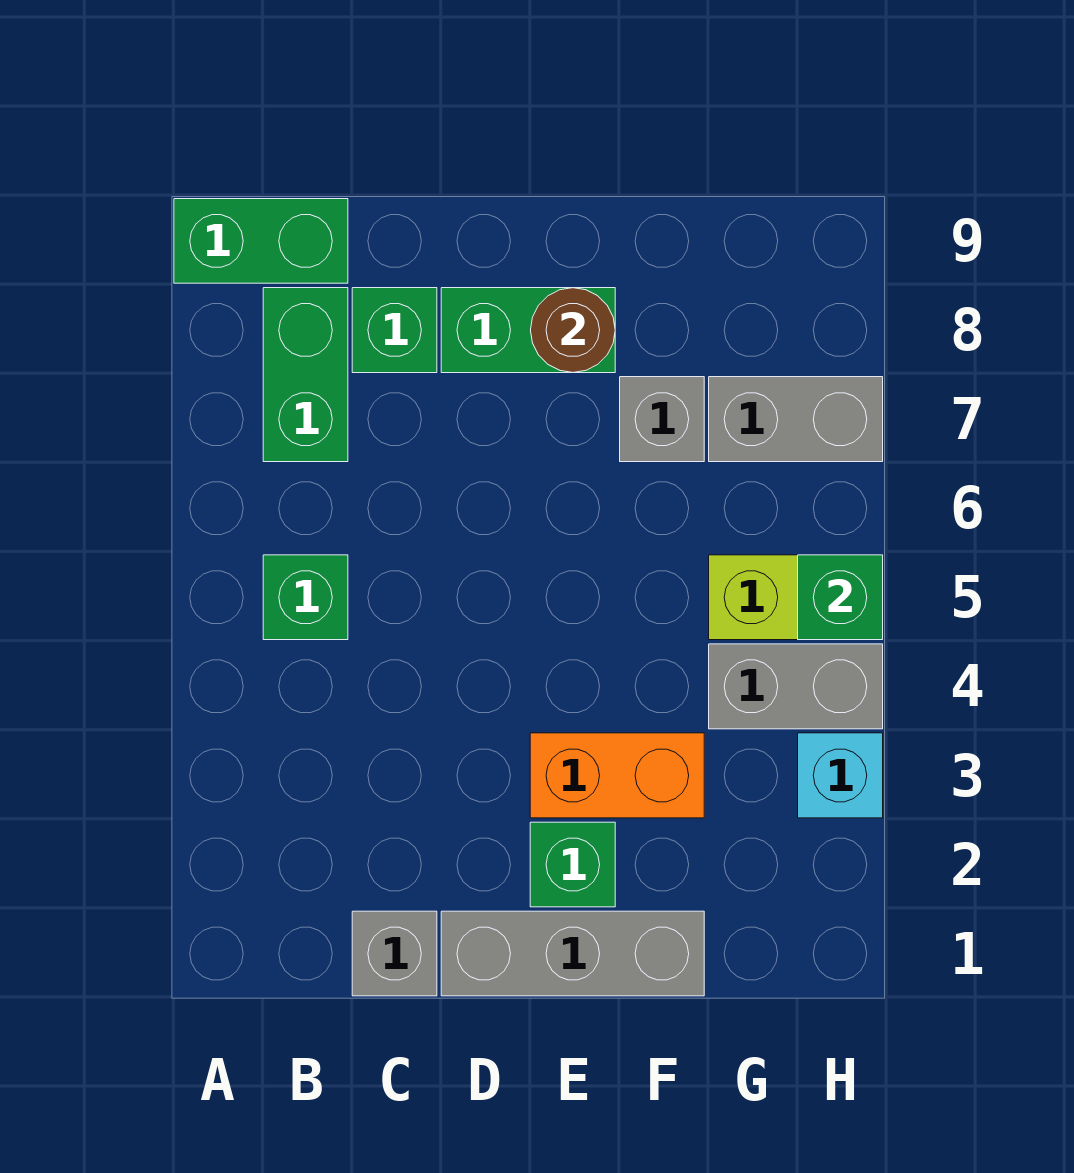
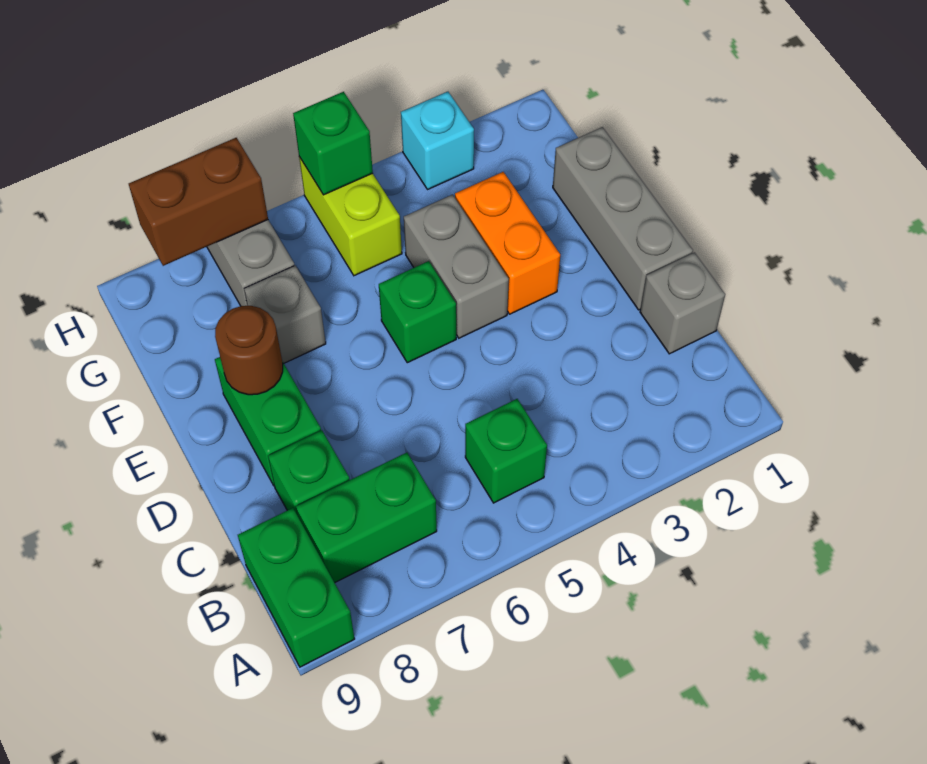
green 1x1 brick [530,822,615,907] -> green 1x1 brick moved to [379,261,456,363]
grey 1x2 brick [709,644,883,729] -> grey 1x2 brick moved to [404,195,509,338]
none -> brown 1x2 brick [129,138,268,266]

